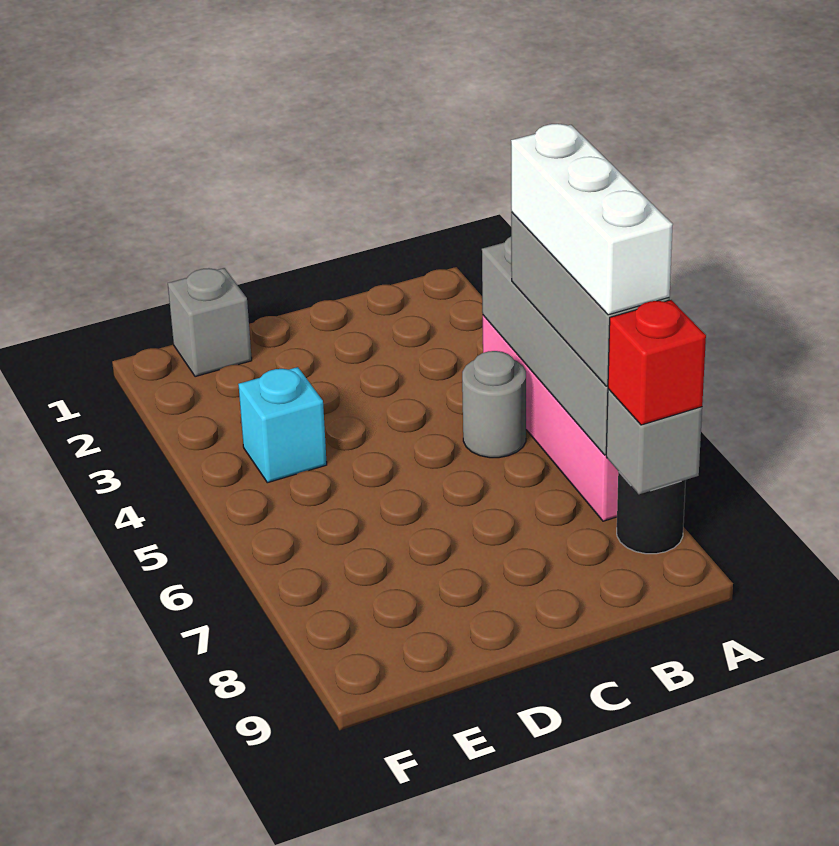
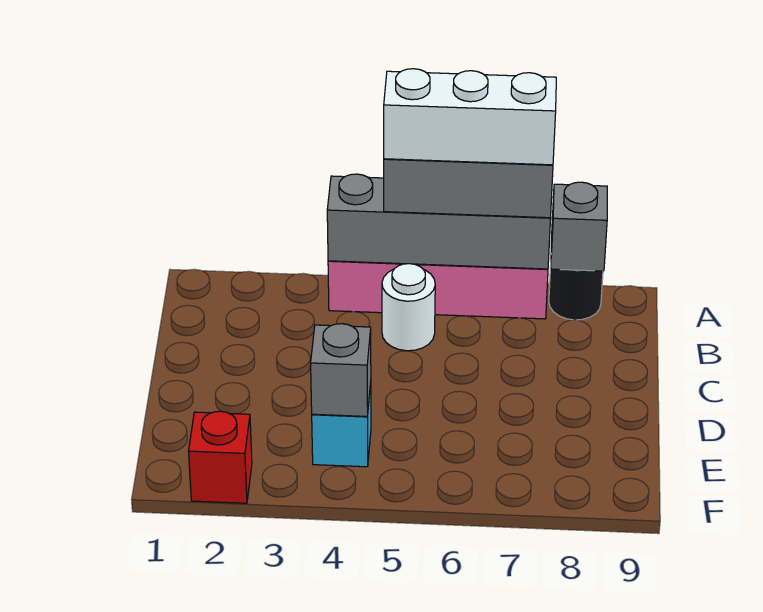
red 1x1 brick [608,300,706,425] -> red 1x1 brick moved to [189,411,252,503]
grey 1x1 round brick [462,351,526,458] -> white 1x1 round brick [382,264,435,351]
grey 1x1 brick [168,268,252,377] -> grey 1x1 brick moved to [311,324,371,416]

